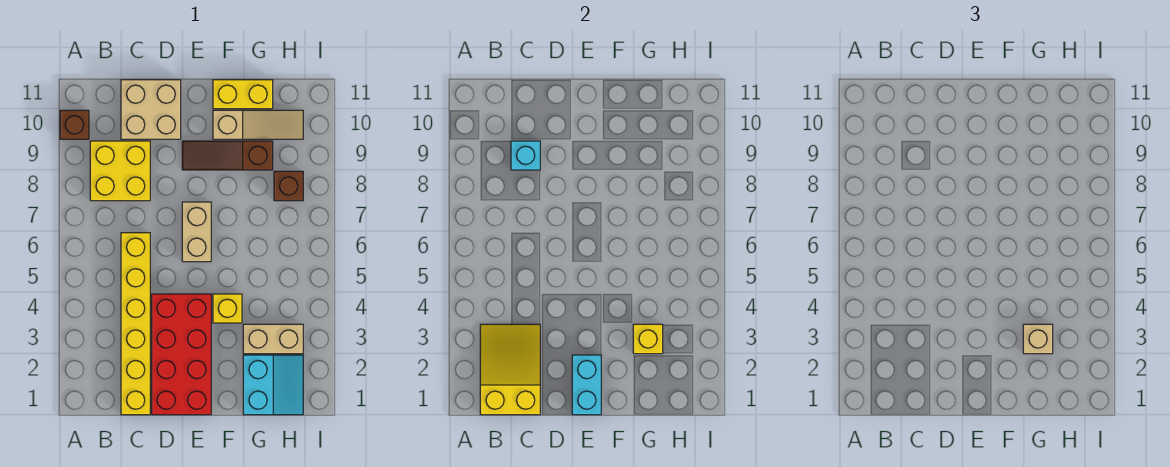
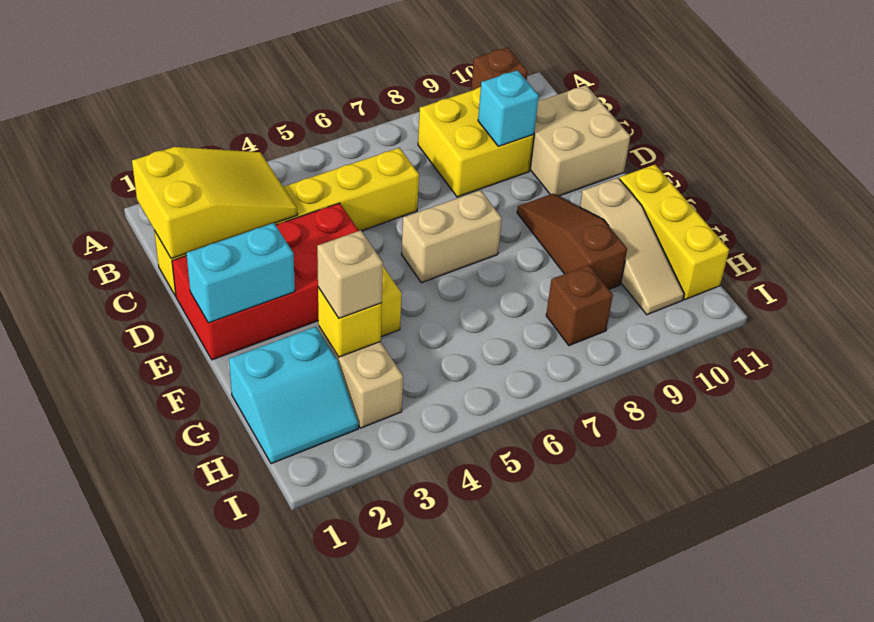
yellow 1x2 brick [213,80,273,109] -> yellow 1x3 brick [620,165,729,300]

